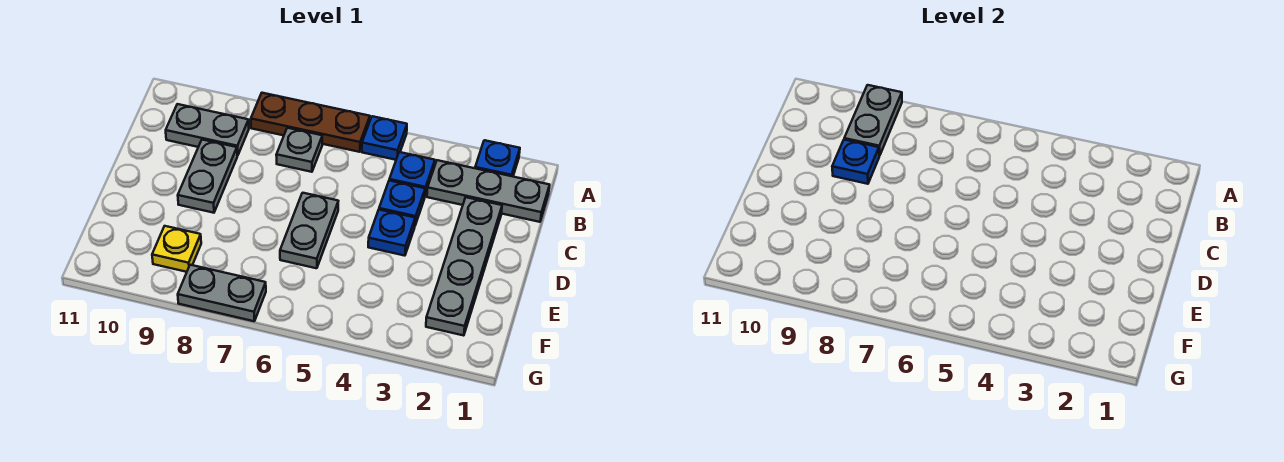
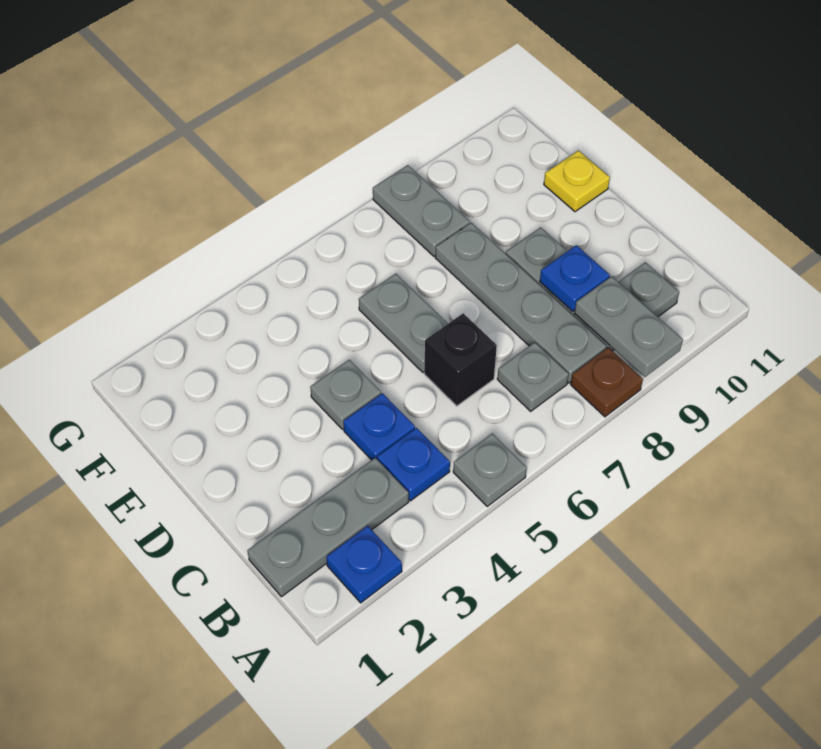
blue 1x1 plate [362,116,407,160] -> grey 1x1 plate [453,433,527,506]
brown 1x3 plate [251,93,370,152] -> brown 1x1 plate [571,348,643,417]
grey 1x4 plate [426,197,502,336] -> grey 1x4 plate moved to [435,223,606,383]
none -> black 1x1 brick [424,313,497,406]
blue 1x1 plate [368,210,415,256] -> grey 1x1 plate [310,360,381,429]
yellow 1x1 plate [152,226,201,272] -> yellow 1x1 plate moved to [544,150,610,212]
grey 1x2 plate [178,265,266,321] -> grey 1x2 plate turned to [373,165,470,256]

